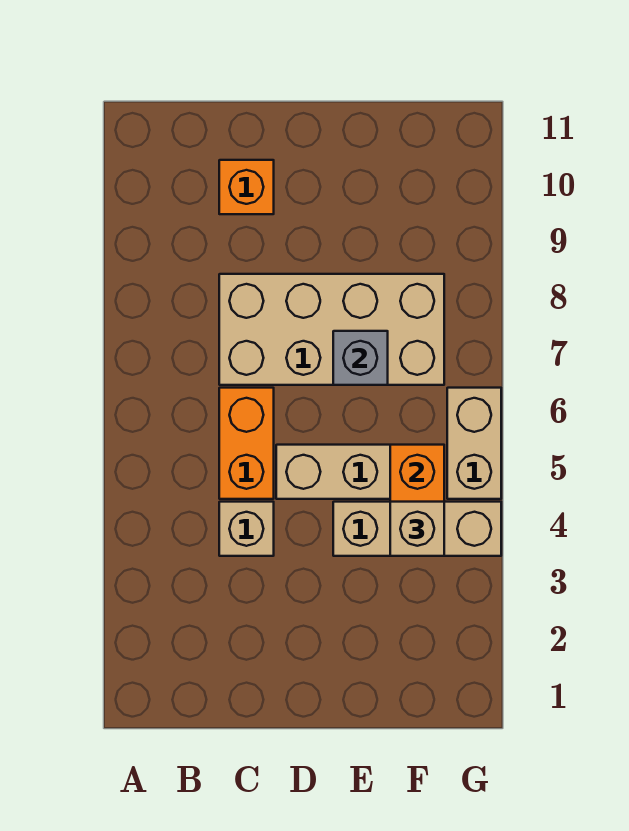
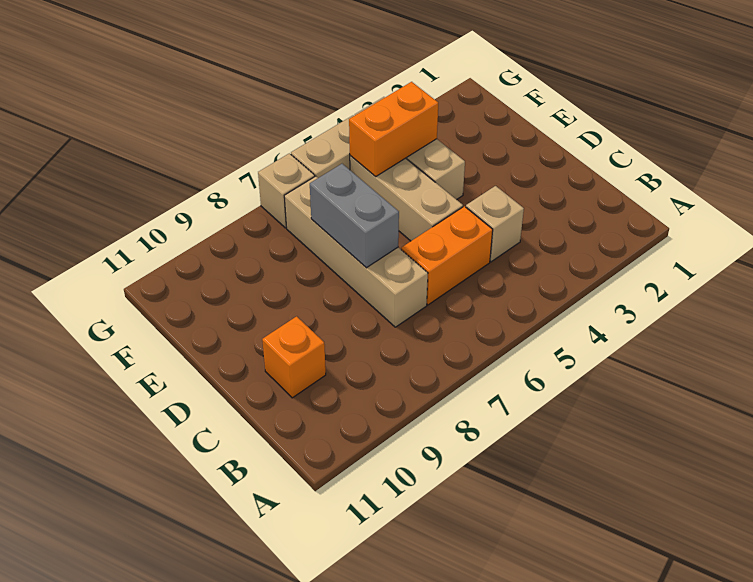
tan 2x4 brick [219,274,444,385] -> tan 1x4 brick [284,176,428,327]
grey 1x1 brick [333,331,388,385] -> grey 1x2 brick [310,164,399,268]
tan 1x1 brick [390,502,444,556] -> tan 1x1 brick moved to [258,153,315,228]

